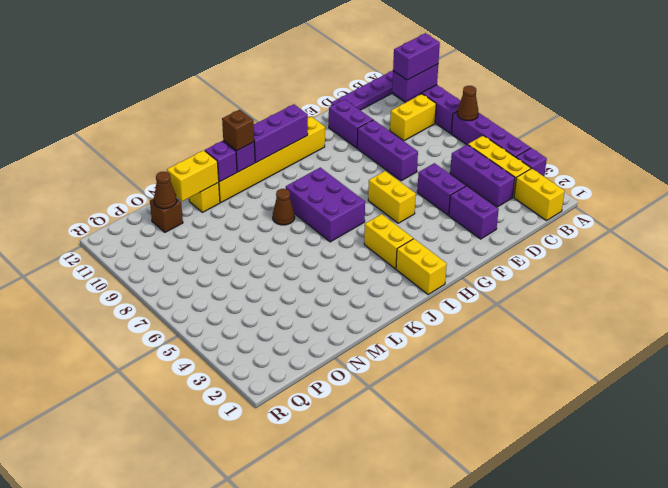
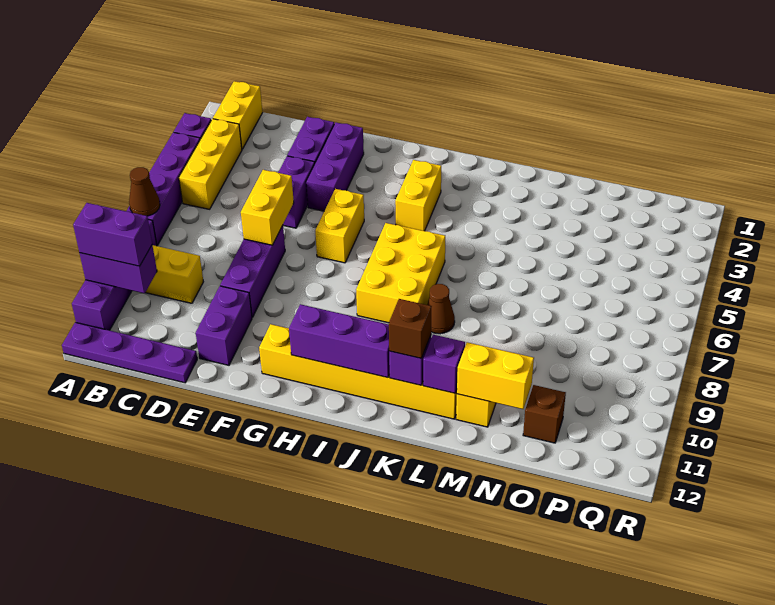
purple 1x3 brick [450,145,515,207] -> purple 1x3 brick moved to [306,123,364,211]
yellow 1x2 brick [396,239,447,294] -> yellow 1x2 brick moved to [241,170,294,245]
purple 2x3 brick [285,167,365,242] -> yellow 2x3 brick [356,223,445,323]
brown 1x1 cone [154,172,177,209] -> none

